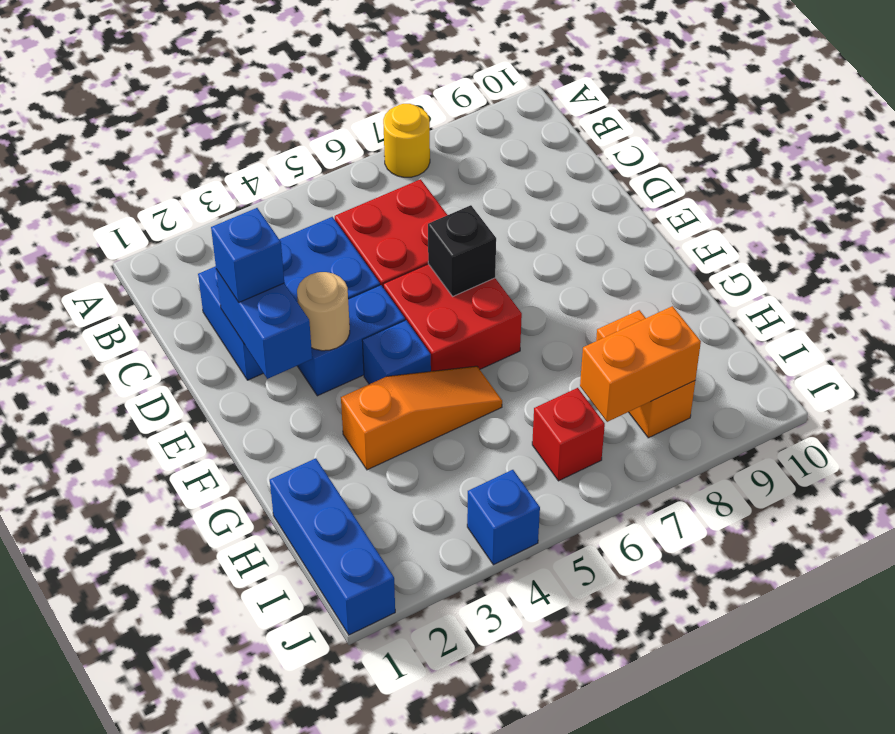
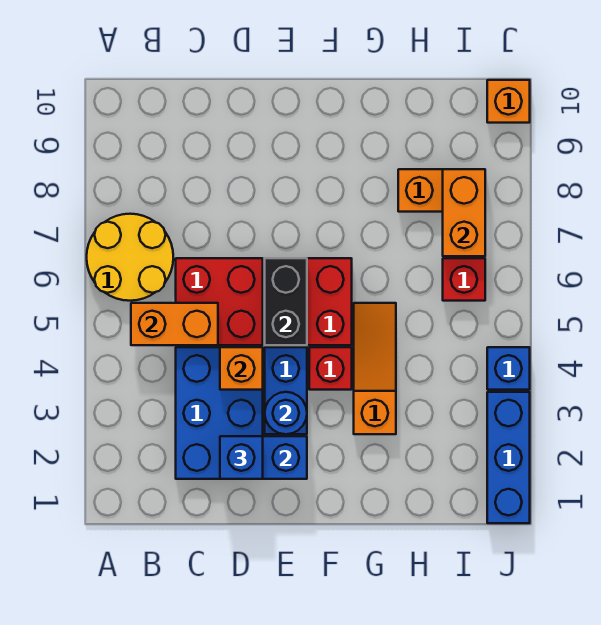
yellow 1x1 round brick [383,104,430,177] -> yellow 2x2 round brick [87,214,173,301]
none -> orange 1x2 brick [131,303,218,345]
none -> orange 1x1 brick [220,347,263,390]
tan 1x1 round brick [297,272,350,351] -> blue 1x1 round brick [265,392,307,434]
black 1x1 brick [428,205,496,296] -> black 1x2 brick [265,258,307,345]
blue 1x1 brick [362,320,431,384] -> red 1x1 brick [309,347,352,390]
blue 1x3 brick [270,458,395,635] -> blue 1x3 brick turned to [487,392,530,523]
none -> orange 1x1 brick [487,80,530,123]

